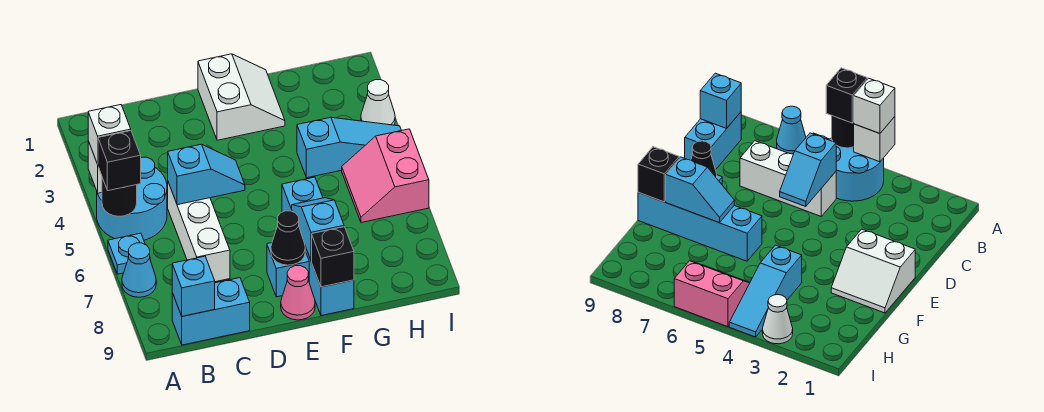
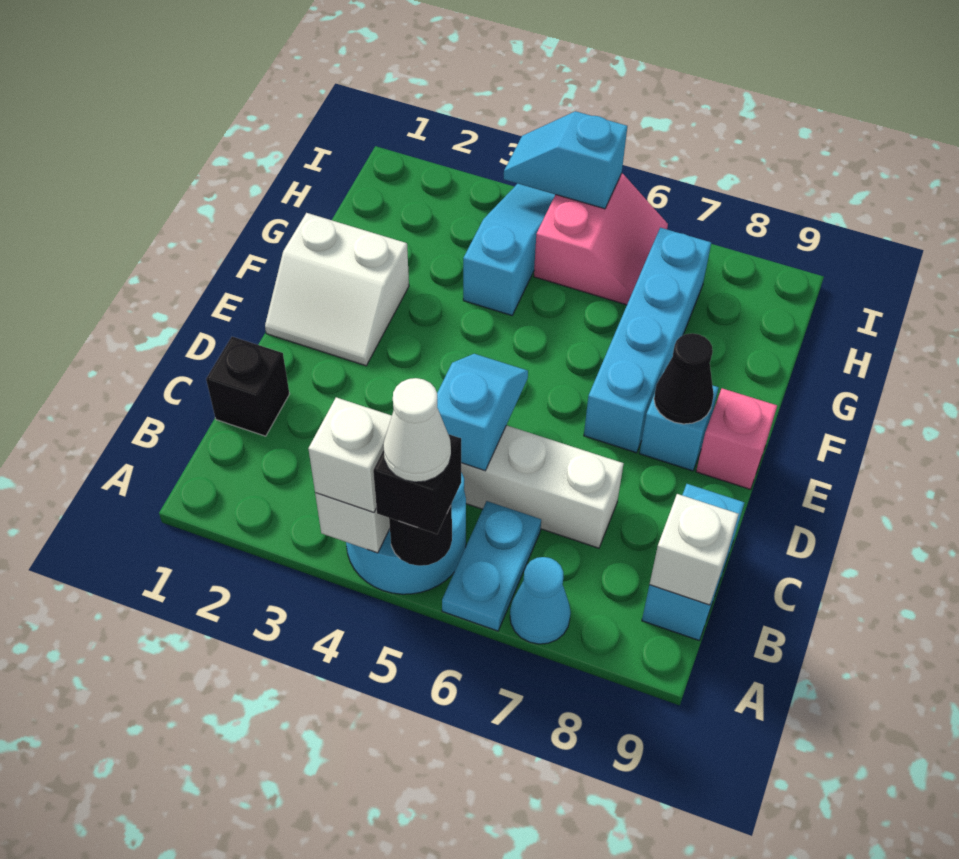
cyan 1x1 plate [108,233,145,274] -> cyan 1x2 plate [442,501,541,631]
cyan 1x1 brick [172,256,215,316] -> white 1x1 brick [650,494,739,605]
white 2x2 slope [198,54,285,140] -> white 2x2 slope turned to [265,213,409,366]
pink 1x1 cone [281,266,315,320] -> pink 1x1 brick [696,388,777,489]
cyan 1x4 brick [282,177,354,316] -> cyan 1x4 brick turned to [584,228,711,453]
cyan 1x2 slope [292,198,344,261] -> cyan 1x2 slope moved to [504,111,627,209]
black 1x1 brick [312,227,354,287] -> black 1x1 brick moved to [206,337,289,436]
pink 2x2 slope [342,129,429,223] -> pink 2x2 slope turned to [534,173,668,305]
white 1x1 cone [361,80,395,125] -> white 1x1 cone moved to [383,378,451,482]

